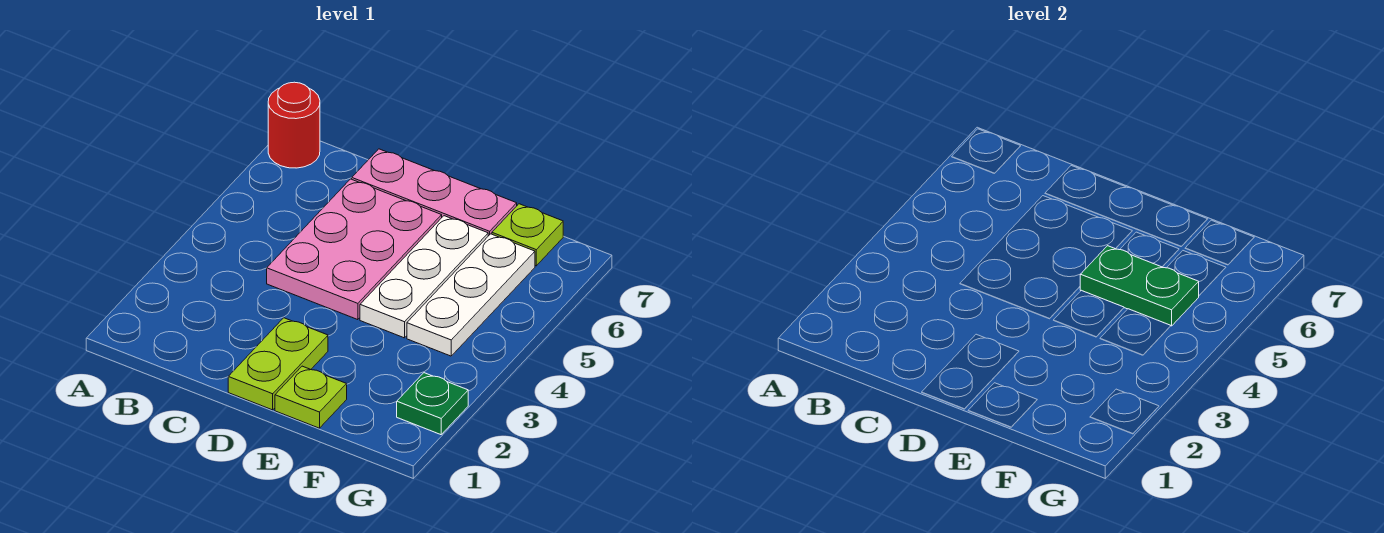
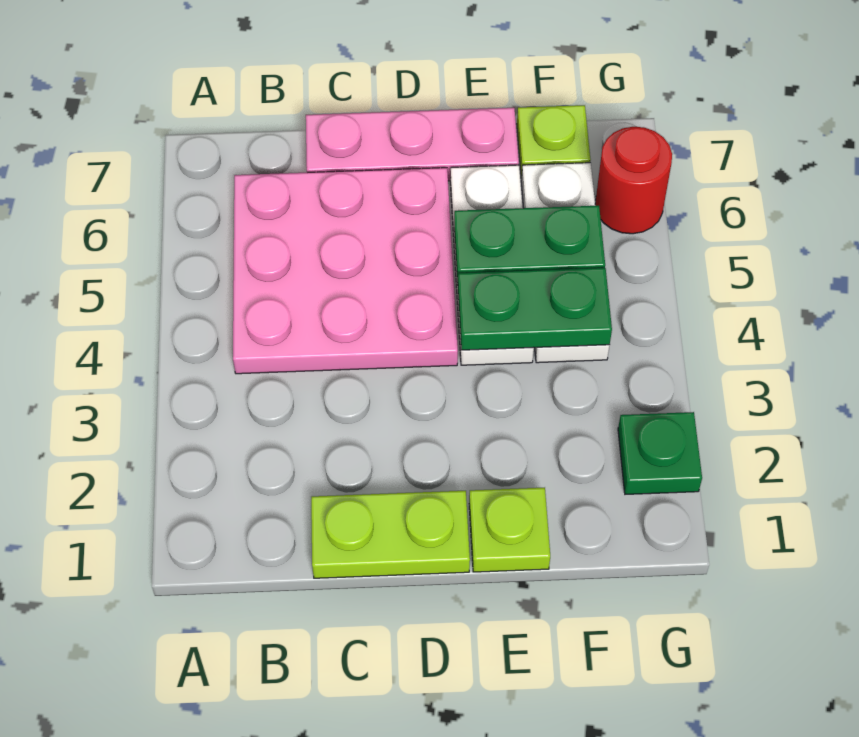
red 1x1 round brick [268,82,320,168] -> red 1x1 round brick moved to [595,127,672,234]
pink 2x3 plate [267,179,442,320] -> pink 3x3 plate [233,168,458,374]
lime 1x2 plate [228,318,328,410] -> lime 1x2 plate turned to [311,491,470,578]
none -> green 1x2 plate [458,268,612,350]

